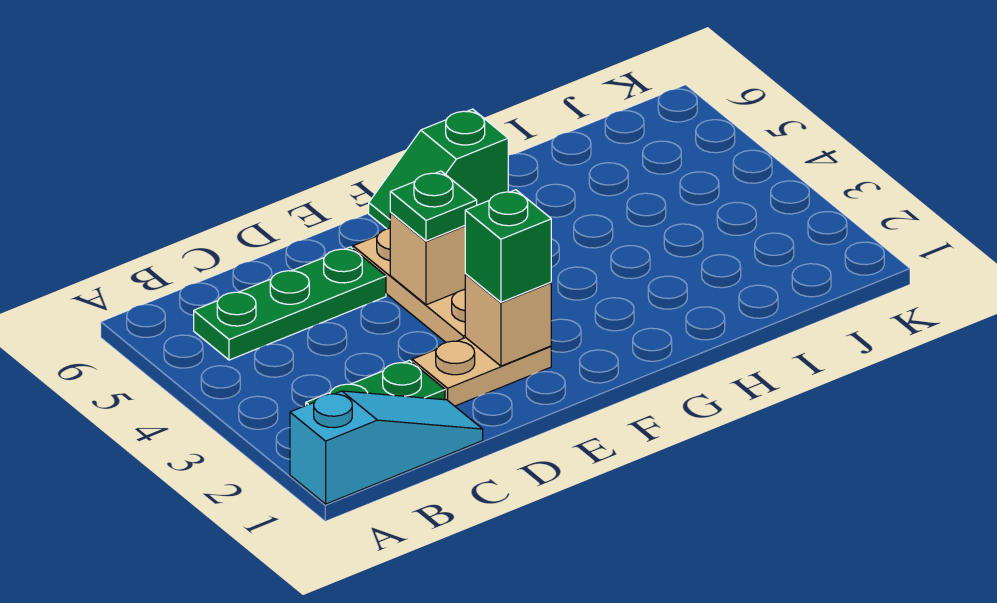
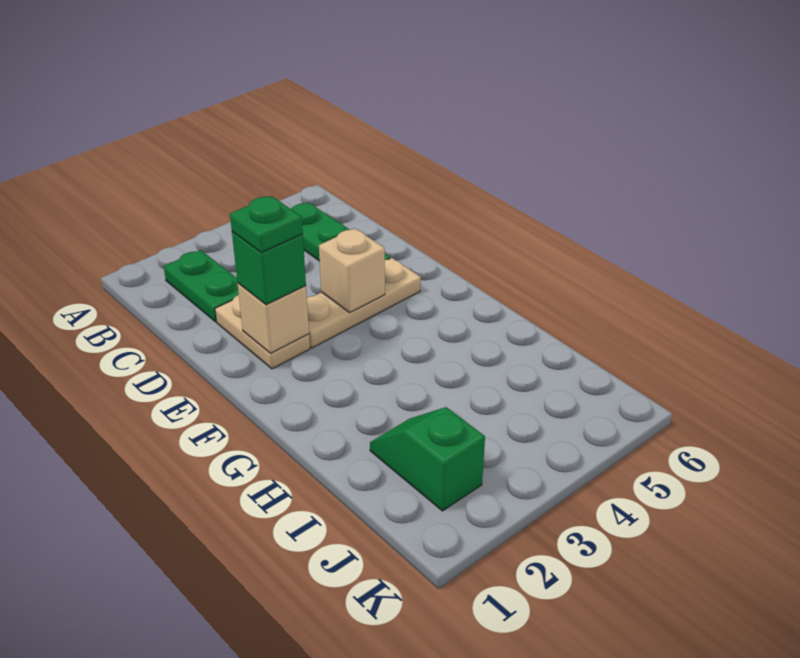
cyan 1x3 slope [290,391,483,504] -> none
green 1x1 plate [390,171,477,241] -> green 1x1 plate moved to [230,196,303,253]
green 1x2 slope [369,109,508,229] -> green 1x2 slope moved to [370,407,485,511]

